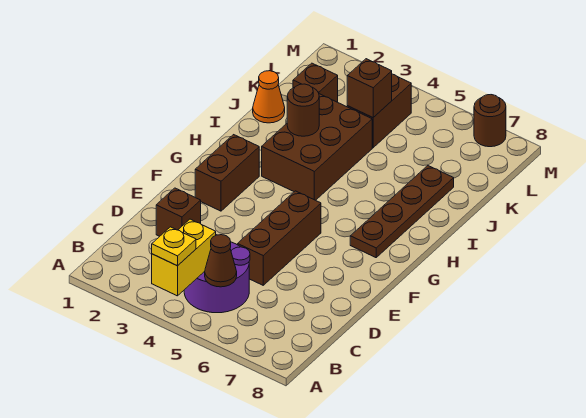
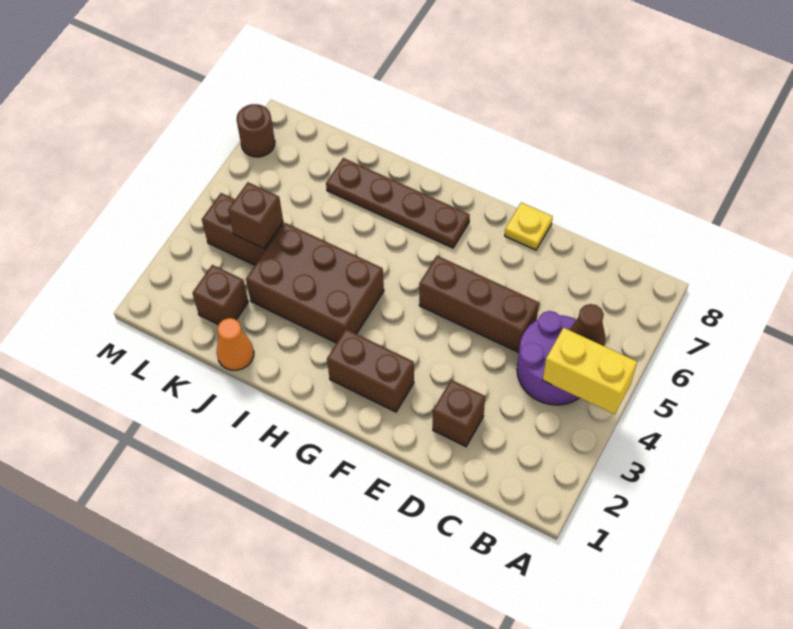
yellow 1x1 plate [152,227,196,266] -> yellow 1x1 plate moved to [505,203,553,250]
brown 1x1 round brick [287,84,319,136] -> none

